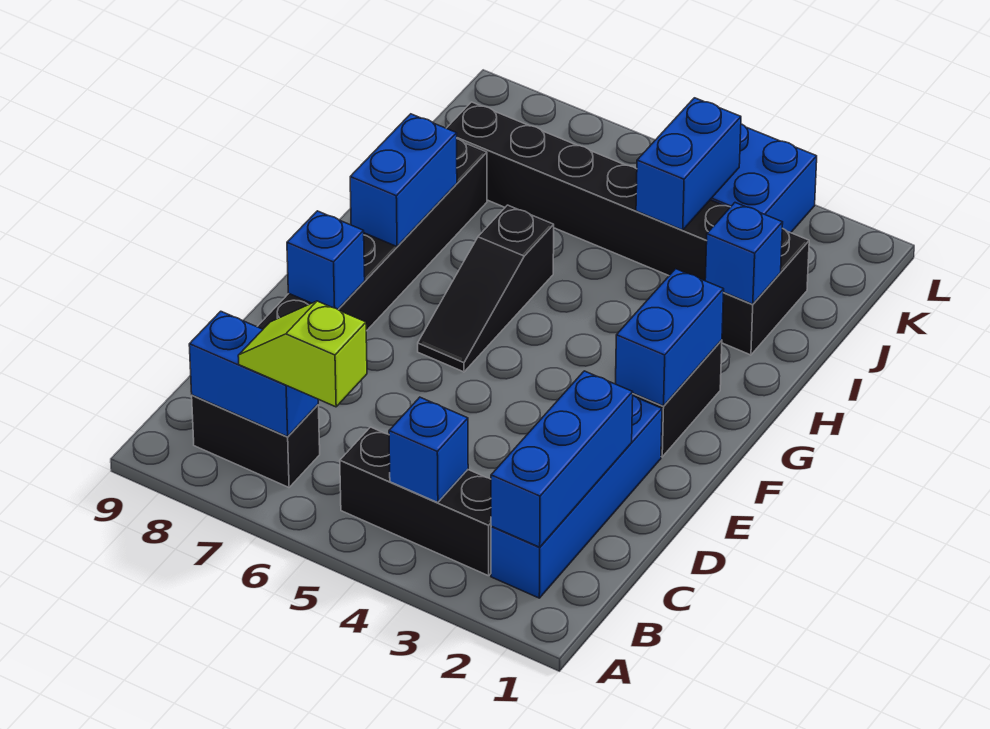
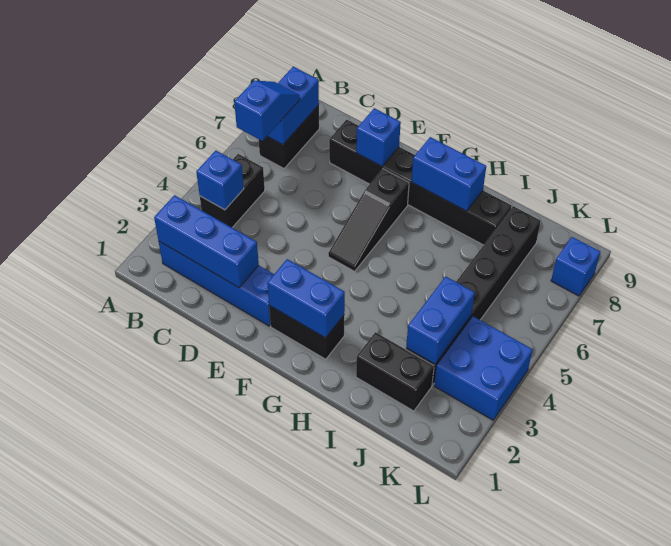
black 1x3 brick [340,427,491,576] -> black 1x2 brick [200,154,265,228]
lime 1x2 slope [238,301,367,407] -> blue 1x2 slope [234,81,300,141]
black 1x3 slope [418,205,554,372] -> black 1x3 slope turned to [328,169,409,271]
blue 1x1 brick [705,203,783,304] -> blue 1x1 brick moved to [551,237,600,296]
blue 1x2 brick [636,98,741,230] -> blue 1x2 brick turned to [406,276,475,364]

